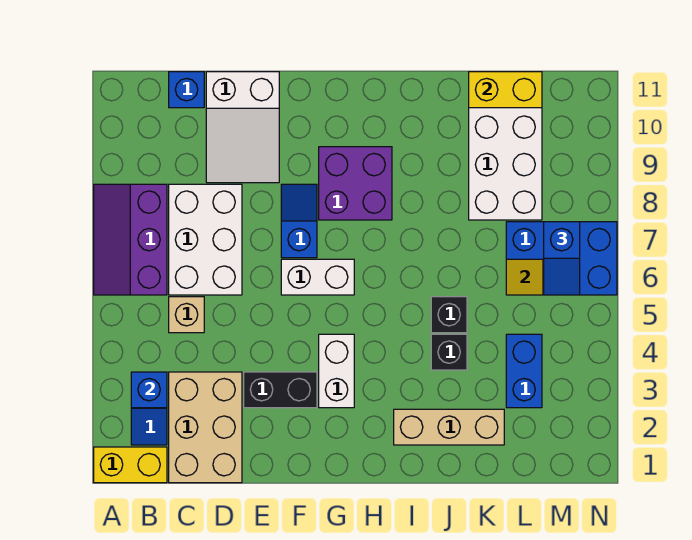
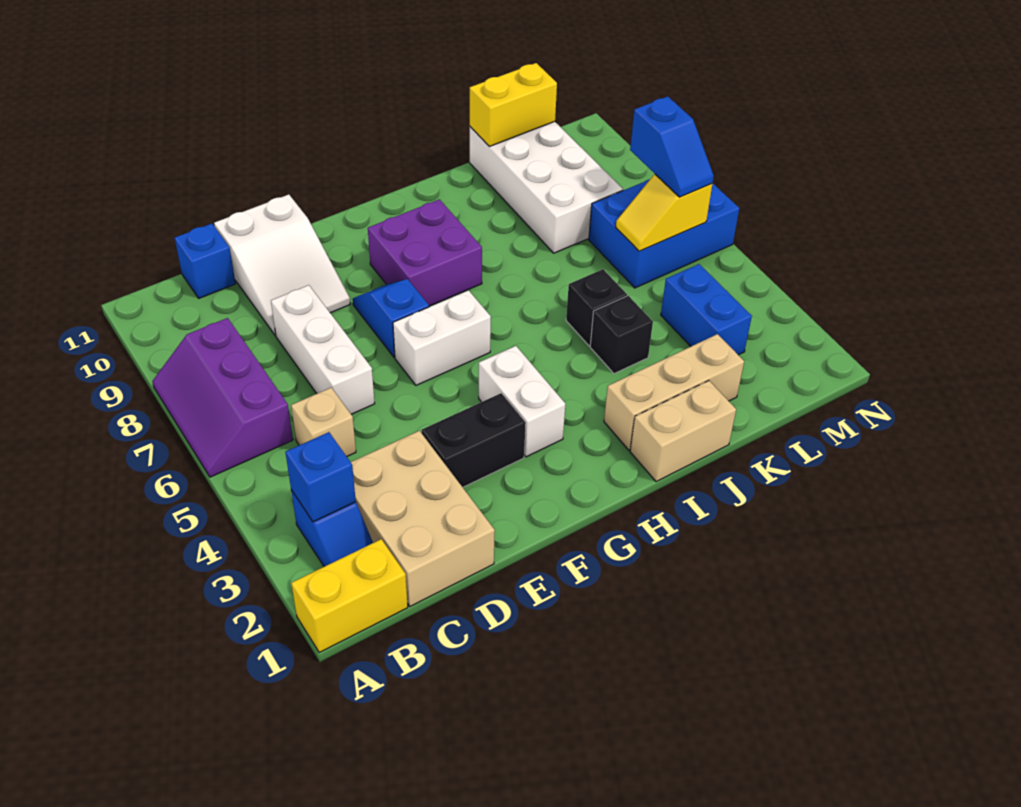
white 2x3 brick [169,184,242,295] -> white 1x3 brick [271,285,375,414]
none -> tan 1x2 brick [630,381,736,482]

